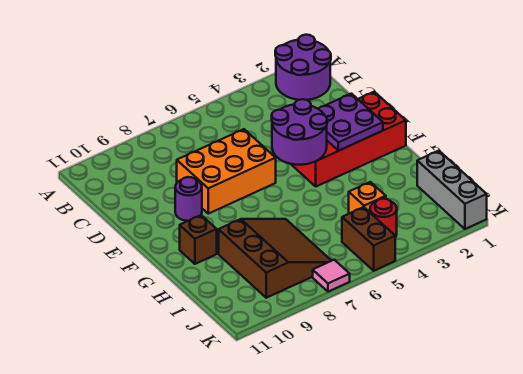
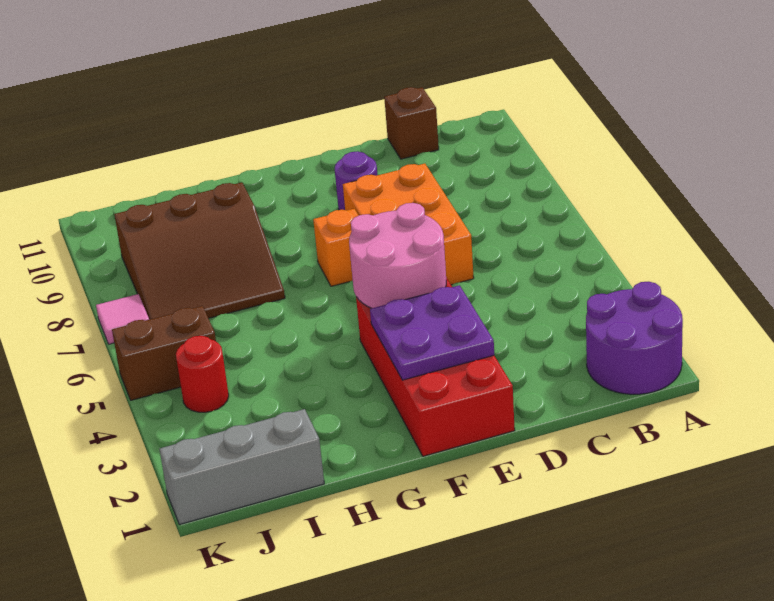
purple 2x2 round brick [272,99,327,165] -> pink 2x2 round brick [349,203,446,308]
brown 1x1 brick [180,215,217,264] -> brown 1x1 brick moved to [384,87,439,159]
orange 1x1 brick [349,182,386,213] -> orange 1x1 brick moved to [313,209,359,286]

